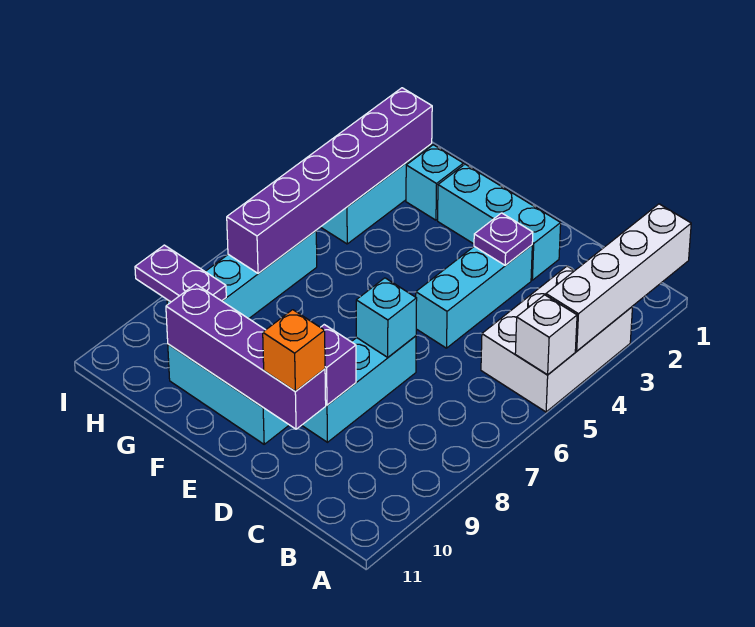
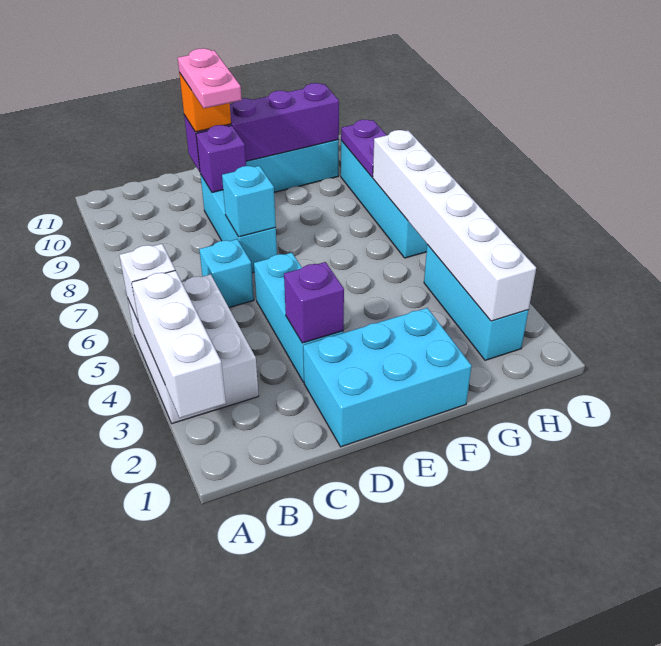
white 1x4 brick [546,204,691,351] -> white 1x3 brick [132,270,226,418]
cyan 1x3 brick [438,164,561,280] -> cyan 2x3 brick [303,308,471,447]
purple 1x1 plate [474,213,533,265] -> purple 1x1 brick [284,262,344,343]
none -> pink 1x2 plate [178,48,242,108]
cyan 1x1 brick [406,145,464,220] -> cyan 1x1 brick moved to [199,239,254,307]
purple 1x6 brick [227,88,432,273] -> white 1x6 brick [373,130,536,321]
purple 1x2 plate [135,245,226,302] -> purple 1x2 plate turned to [341,120,386,177]

